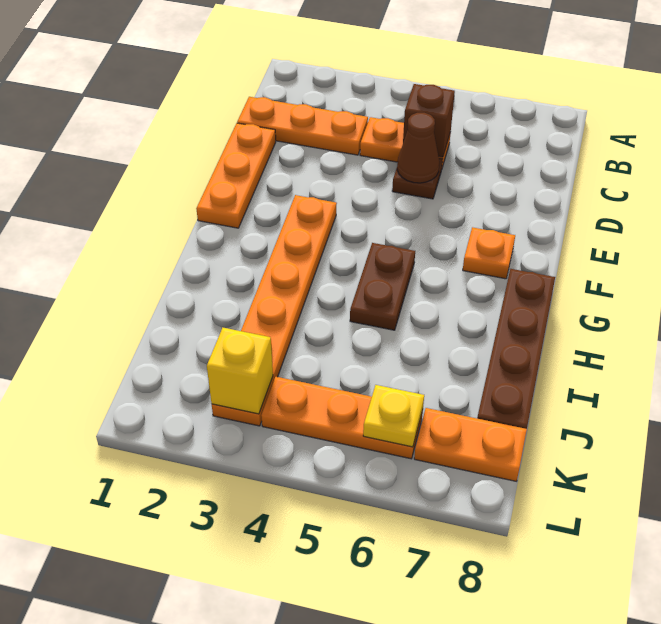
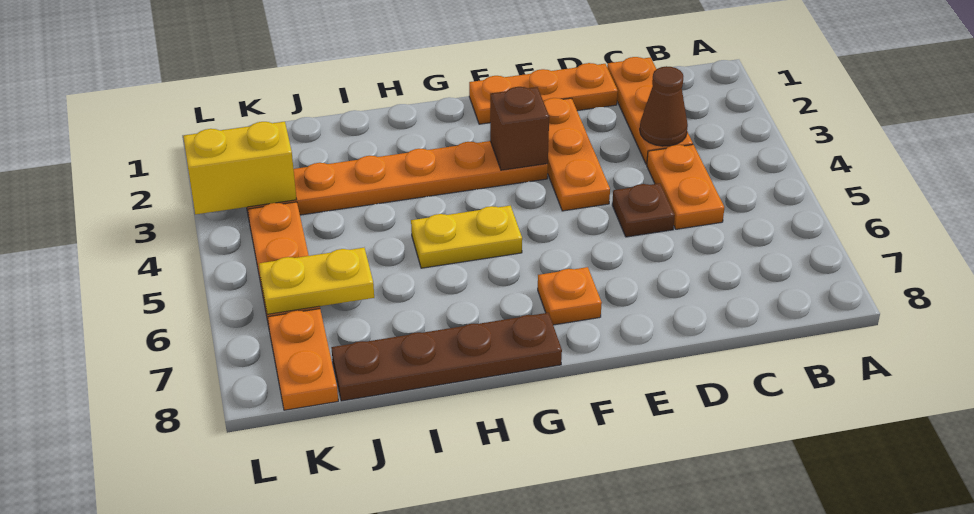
brown 1x1 brick [403,84,455,157] -> brown 1x1 brick moved to [490,87,549,170]
brown 1x1 cone [397,113,439,183] -> brown 1x1 cone moved to [640,66,688,146]
none -> orange 1x3 plate [544,98,610,211]
brown 1x2 plate [350,243,415,330] -> yellow 1x2 plate [411,206,522,268]
yellow 1x1 brick [207,327,273,414] -> yellow 1x2 brick [183,122,297,214]
yellow 1x1 plate [363,385,424,447] -> yellow 1x2 plate [259,248,374,314]

